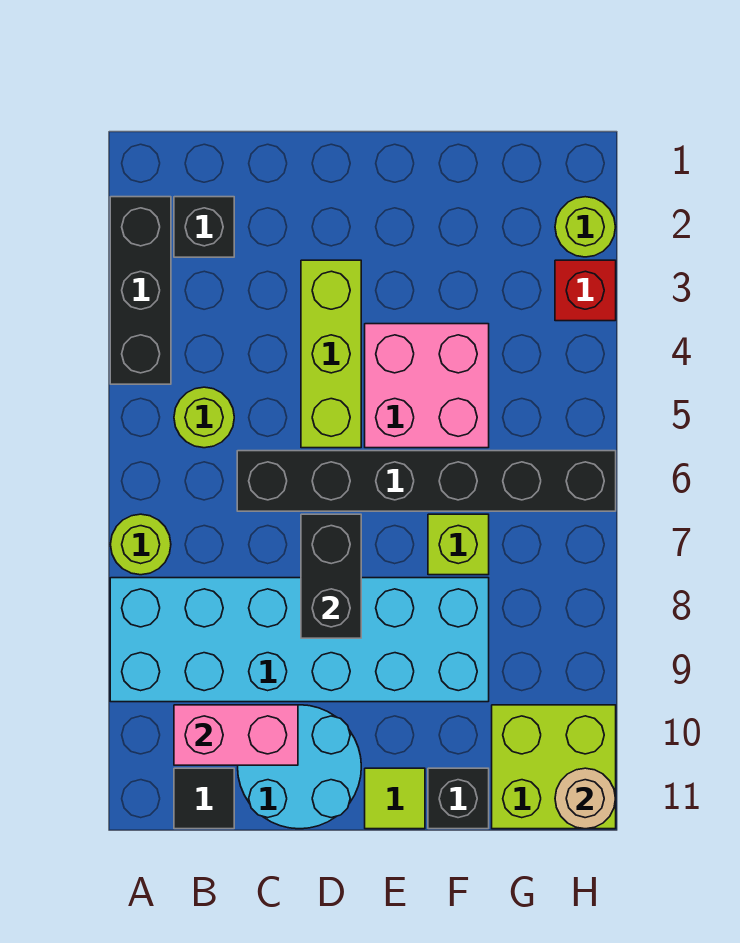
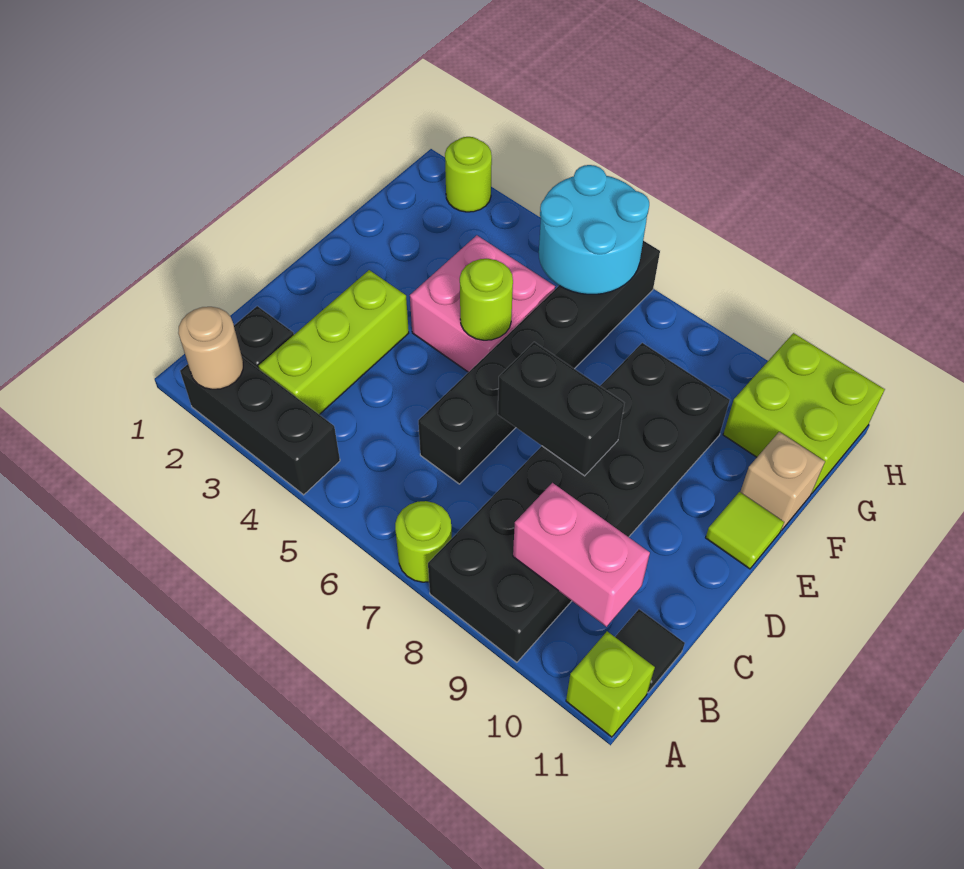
cyan 2x6 brick [110,578,489,702] -> black 2x6 brick [428,343,730,662]
lime 1x1 round brick [174,387,234,448] -> lime 1x1 round brick moved to [460,259,513,340]
pink 1x2 brick [174,705,298,765] -> pink 1x2 brick turned to [513,483,650,627]
cyan 2x2 round brick [238,705,361,829] -> cyan 2x2 round brick moved to [539,165,649,294]
lime 1x3 brick [301,260,361,448] -> lime 1x3 brick turned to [259,270,409,415]
lime 1x1 brick [428,514,489,575] -> lime 1x1 brick moved to [566,631,655,737]
black 1x1 brick [428,768,489,829] -> tan 1x1 brick [740,432,825,531]
red 1x1 brick [555,260,616,321] -> none
tan 1x1 round brick [555,768,616,829] -> tan 1x1 round brick moved to [178,307,243,389]

